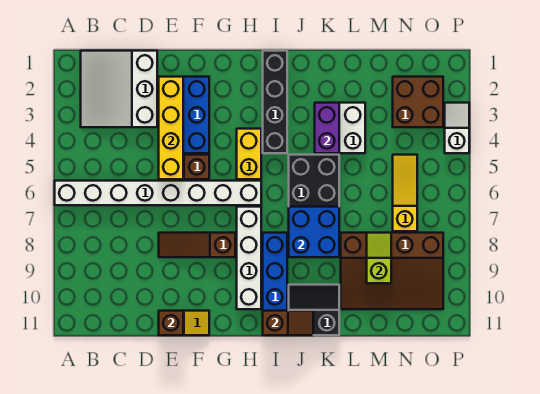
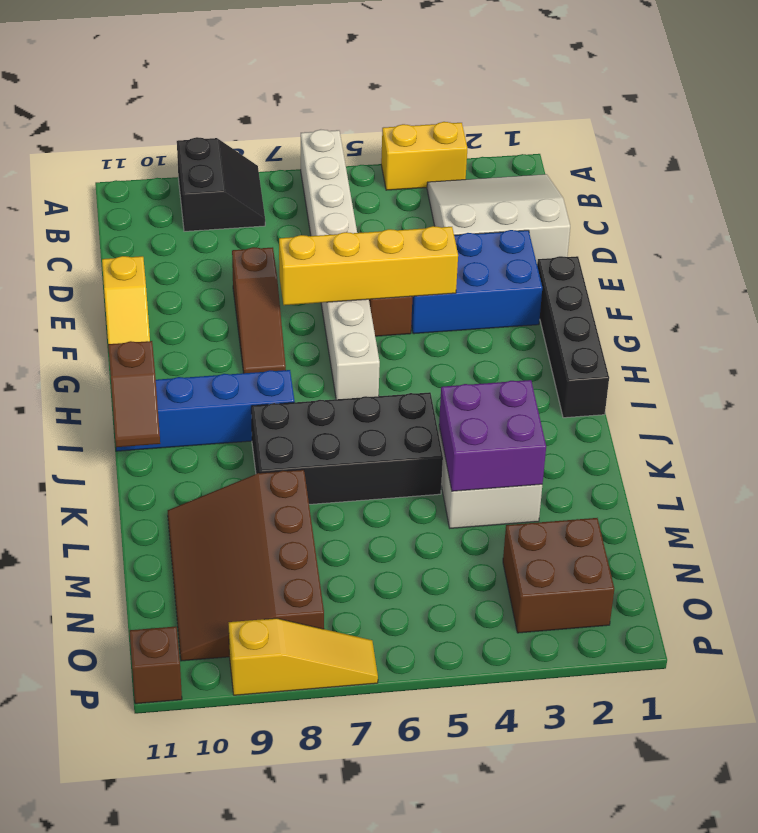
yellow 1x4 brick [159,77,183,179] -> yellow 1x4 brick moved to [279,226,458,305]
brown 1x3 slope [159,233,235,257] -> brown 1x3 slope turned to [232,247,286,373]
brown 1x1 brick [159,311,183,335] -> brown 1x1 brick moved to [130,626,182,704]
yellow 1x2 brick [237,129,261,179] -> yellow 1x2 brick moved to [381,122,467,190]
white 1x4 brick [237,207,261,309] -> none
black 1x4 brick [263,51,287,153] -> black 1x4 brick turned to [537,256,609,418]
blue 2x2 brick [289,207,339,257] -> none
black 2x2 slope [289,285,339,335] -> black 2x2 slope moved to [177,137,265,231]
purple 1x2 brick [315,103,339,153] -> purple 2x2 brick [439,380,546,491]
lime 1x2 slope [367,233,391,283] -> none
yellow 1x3 slope [393,155,417,231] -> yellow 1x3 slope moved to [228,618,378,695]
white 1x2 slope [445,103,469,153] -> none

